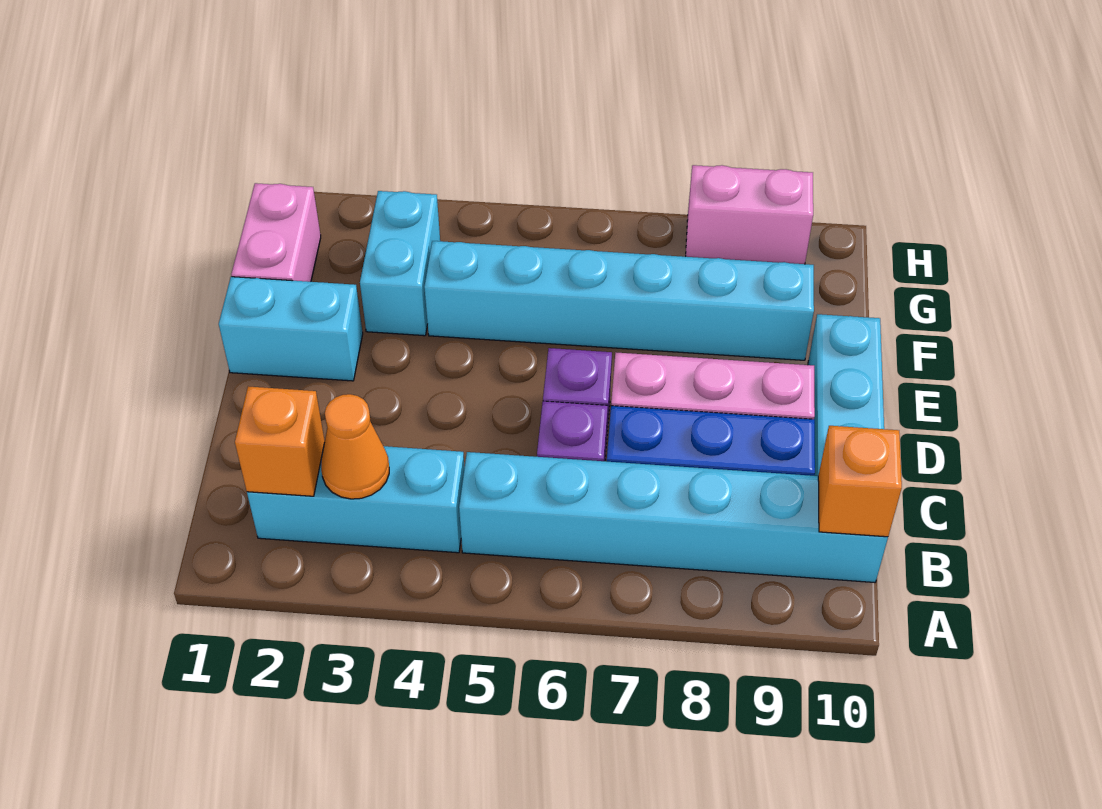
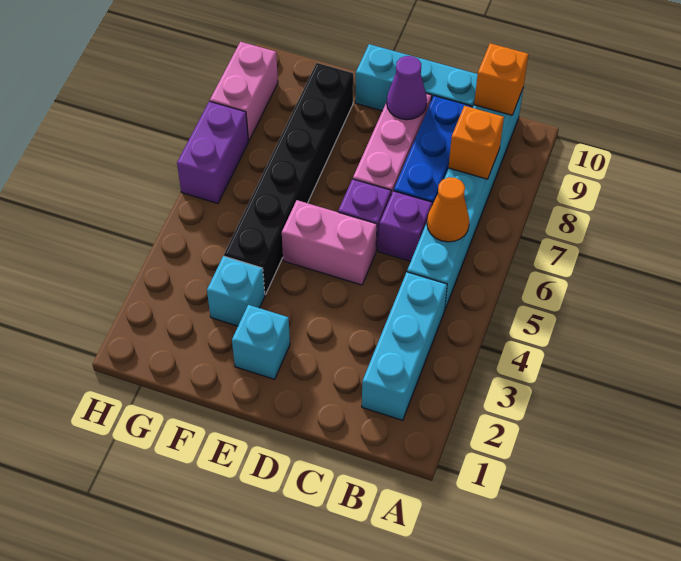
orange 1x1 brick [235,386,325,496] -> orange 1x1 brick moved to [449,106,504,179]
orange 1x1 cone [321,394,389,499] -> orange 1x1 cone moved to [427,177,469,242]
none -> purple 1x1 cone [387,56,427,120]
cyan 1x2 brick [219,277,363,381] -> cyan 1x1 brick [232,305,290,379]
pink 1x2 brick [231,183,321,282] -> pink 1x2 brick moved to [282,200,377,285]
cyan 1x2 brick [360,191,440,336] -> cyan 1x1 brick [207,256,265,326]
cyan 1x6 brick [424,241,814,360] -> black 1x6 brick [224,63,353,295]
none -> purple 1x2 brick [177,101,248,203]

